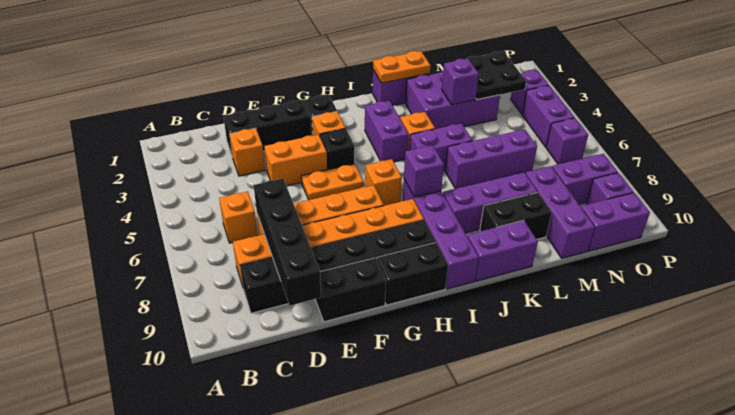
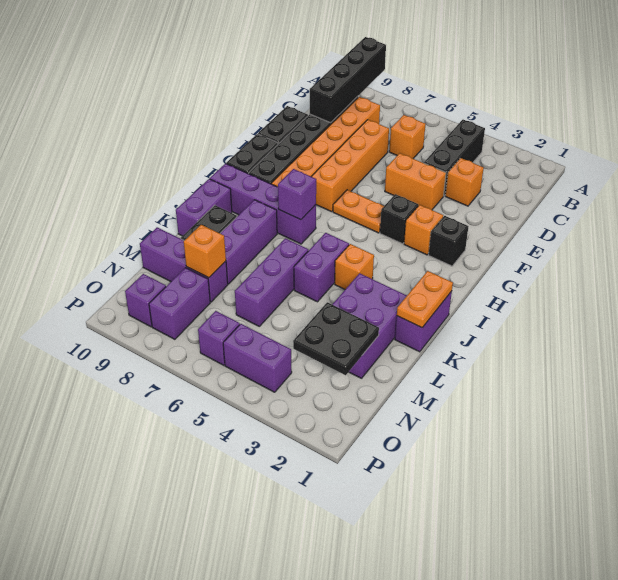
black 1x3 brick [223,100,311,157] -> black 1x3 brick moved to [424,120,485,196]
black 1x4 brick [254,179,321,306] -> black 1x4 brick turned to [310,37,386,123]
orange 1x2 brick [264,134,327,186] -> orange 1x2 brick turned to [385,153,446,210]
orange 1x2 plate [301,164,364,200] -> orange 1x2 plate turned to [333,190,384,233]
orange 1x1 brick [365,159,402,206] -> orange 1x1 brick moved to [184,225,226,278]
purple 1x2 brick [365,101,409,162] -> none
purple 1x1 brick [442,59,479,105] -> none
purple 1x2 brick [581,193,650,251] -> none
purple 1x1 brick [511,70,549,114] -> none

